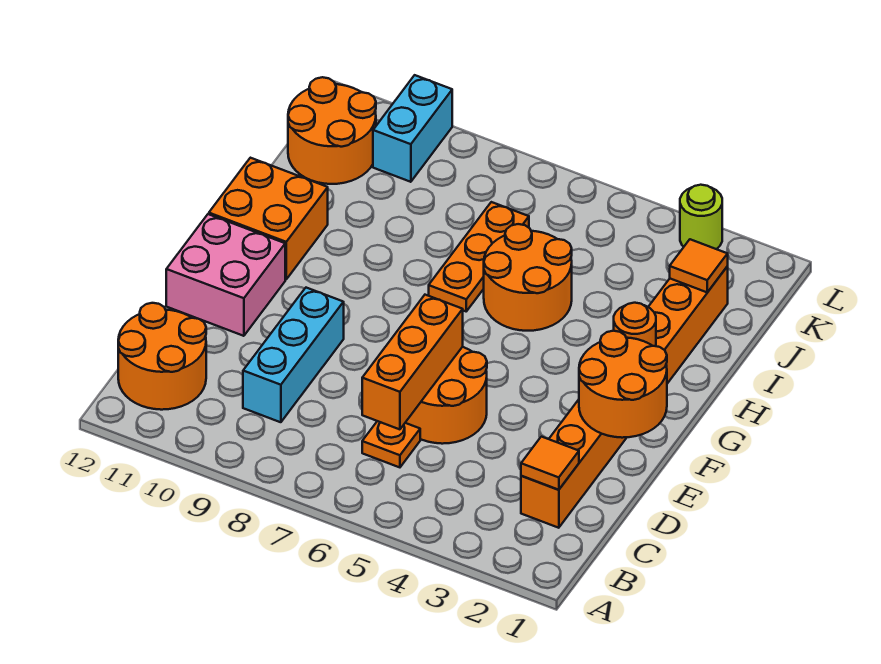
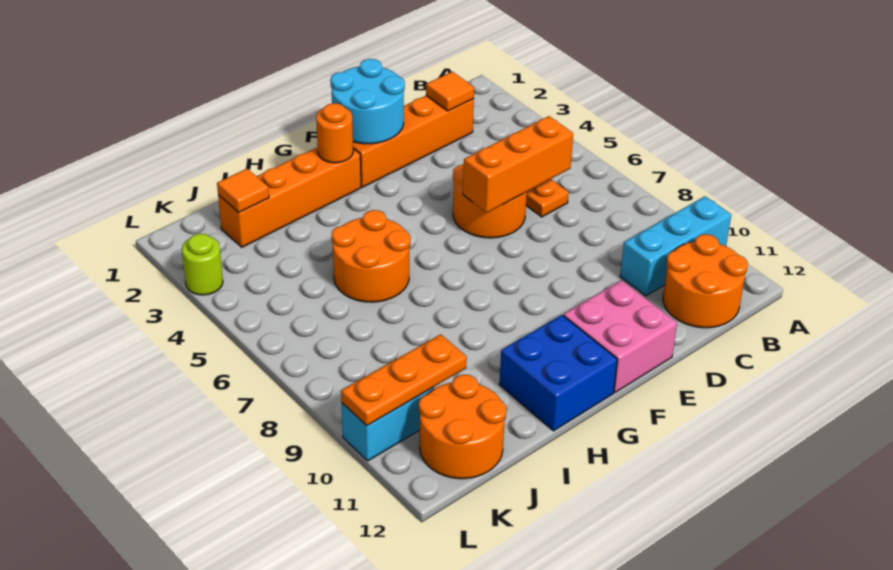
cyan 1x3 brick [243,288,344,422] -> cyan 1x3 brick moved to [620,196,731,296]
orange 2x2 round brick [579,331,667,438] -> cyan 2x2 round brick [330,59,405,144]
orange 2x2 brick [209,158,328,279] -> blue 2x2 brick [499,315,617,431]
orange 1x3 plate [429,202,529,311] -> orange 1x3 plate moved to [341,334,467,426]

